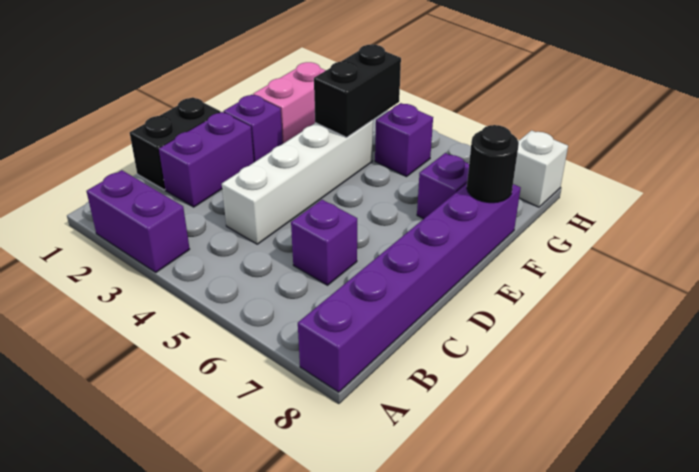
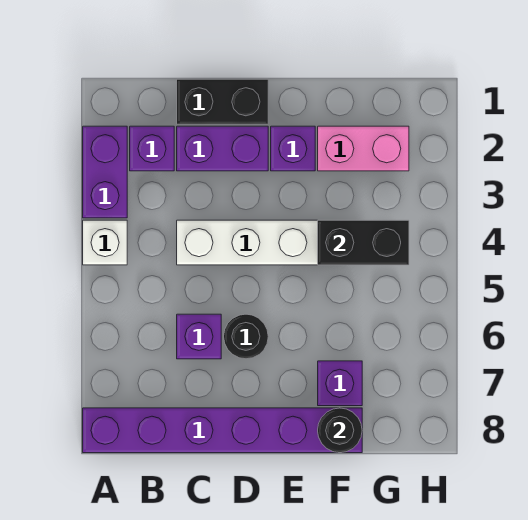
none -> black 1x1 round brick [224,314,268,359]
purple 1x1 brick [375,103,433,177] -> purple 1x1 brick moved to [130,126,174,171]
white 1x1 brick [513,130,568,207] -> white 1x1 brick moved to [83,220,127,265]

